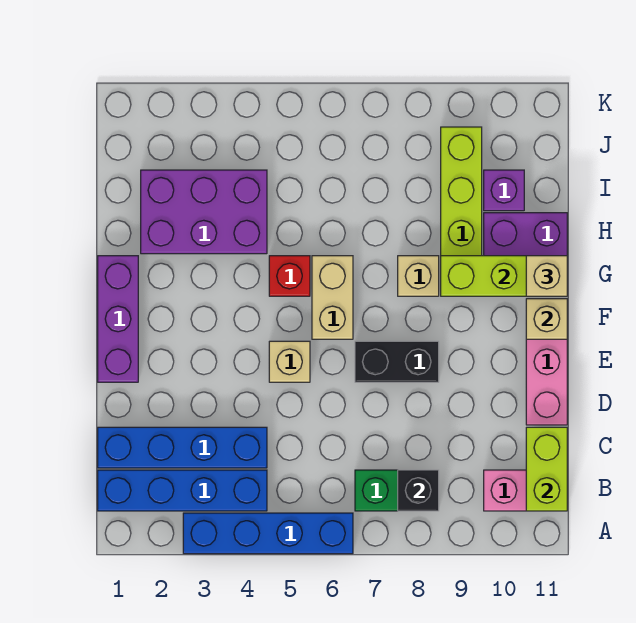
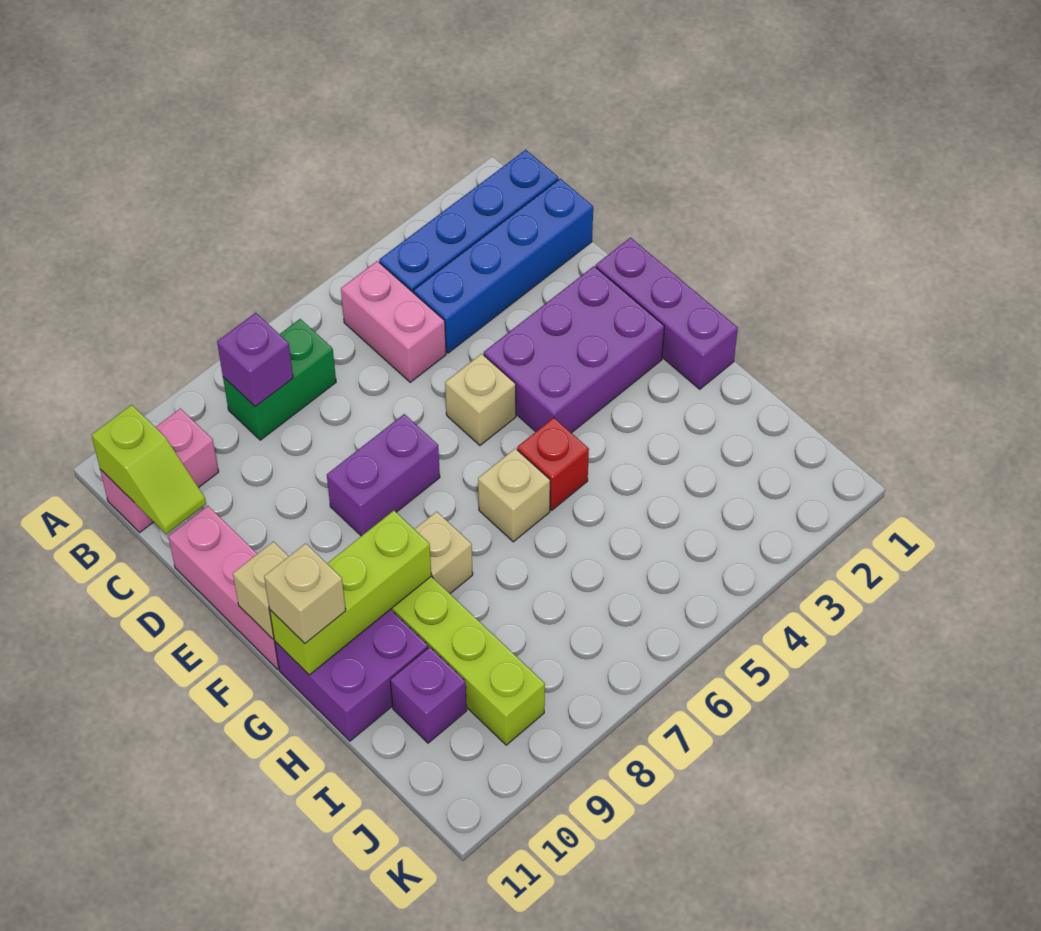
blue 1x4 brick [183,513,353,554] -> none
none -> pink 1x2 brick [341,261,446,382]
black 1x1 brick [398,470,439,511] -> purple 1x1 brick [217,313,293,407]
lime 1x2 brick [526,427,567,511] -> lime 1x2 slope [92,405,206,534]
black 1x2 brick [355,341,439,382] -> purple 1x2 brick [327,414,440,536]
tan 1x2 brick [312,256,353,339] -> tan 1x1 brick [478,448,550,542]
purple 2x3 brick [141,170,267,254] -> purple 2x3 brick moved to [484,266,664,433]

